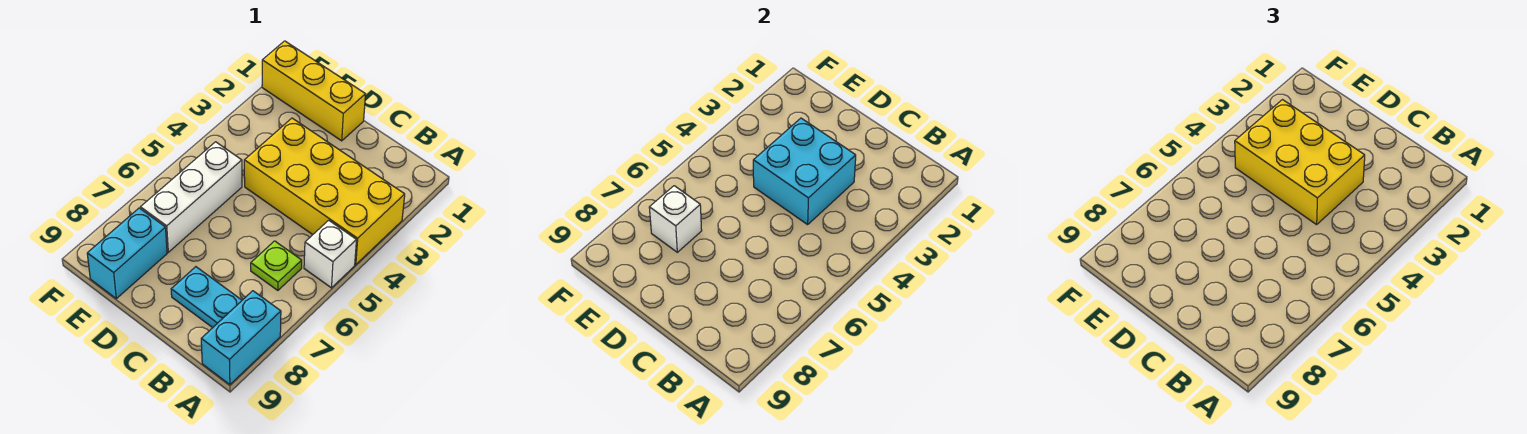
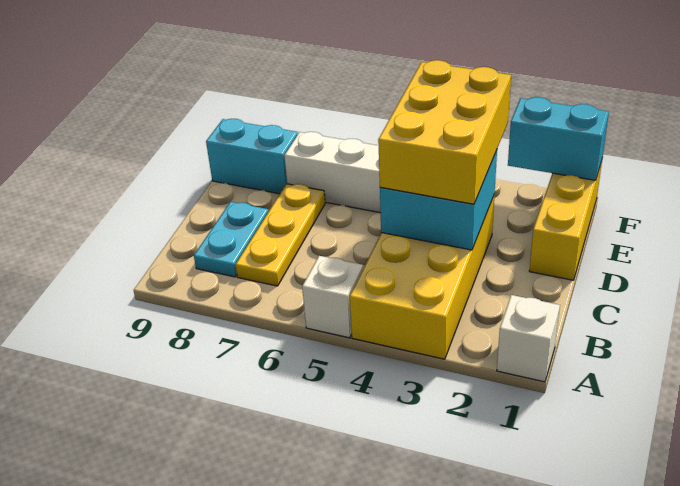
cyan 1x2 brick [201,291,281,385] -> cyan 1x2 brick moved to [508,97,609,180]
lime 1x1 plate [251,241,302,290] -> none
none -> yellow 1x3 plate [236,184,325,286]
white 1x1 brick [649,186,702,252] -> white 1x1 brick moved to [497,295,560,382]

